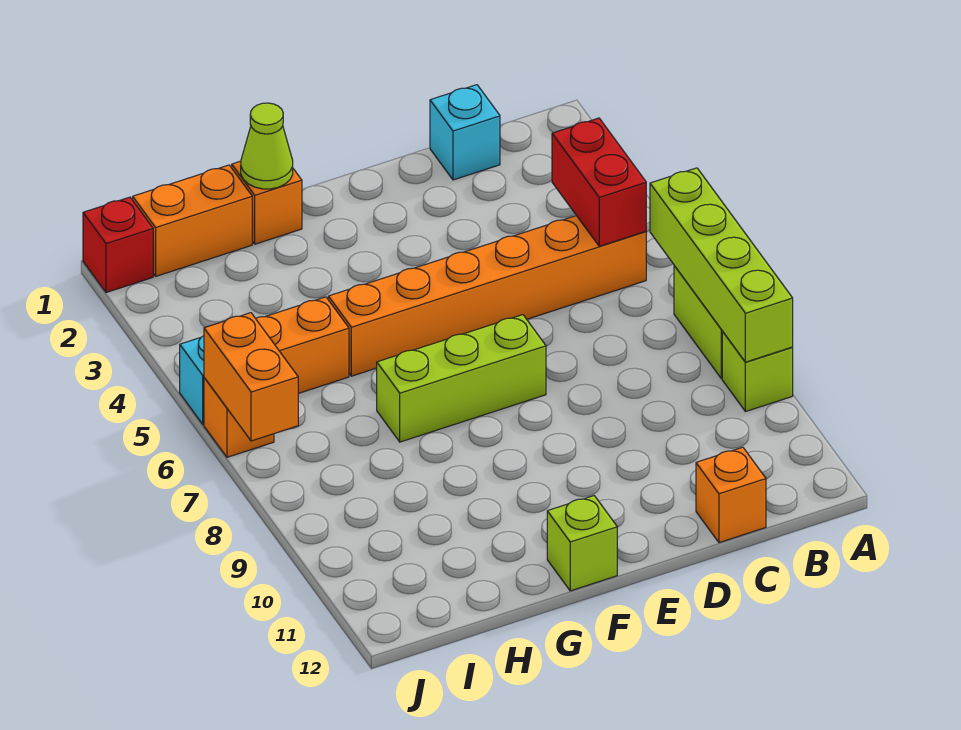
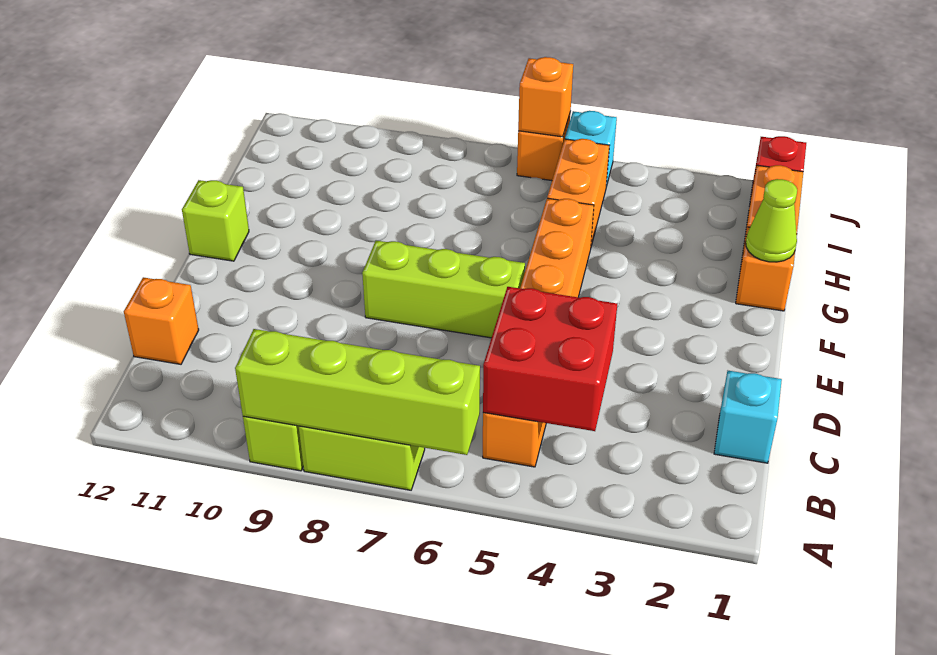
red 1x2 brick [552,118,646,246] -> red 2x2 brick [483,287,617,431]
lime 1x3 brick [377,315,546,442] -> lime 1x3 brick turned to [362,241,525,338]
orange 1x2 brick [204,313,298,441] -> orange 1x1 brick [518,57,573,137]

